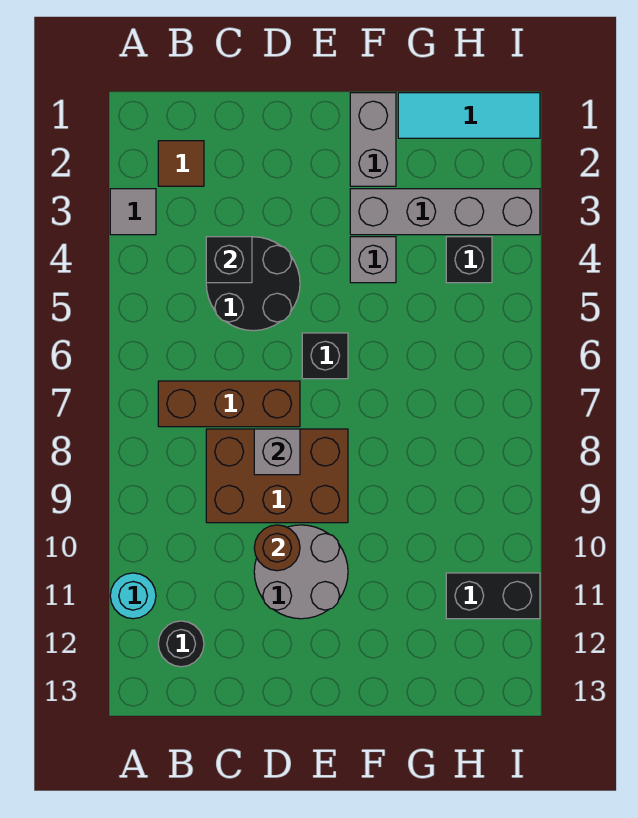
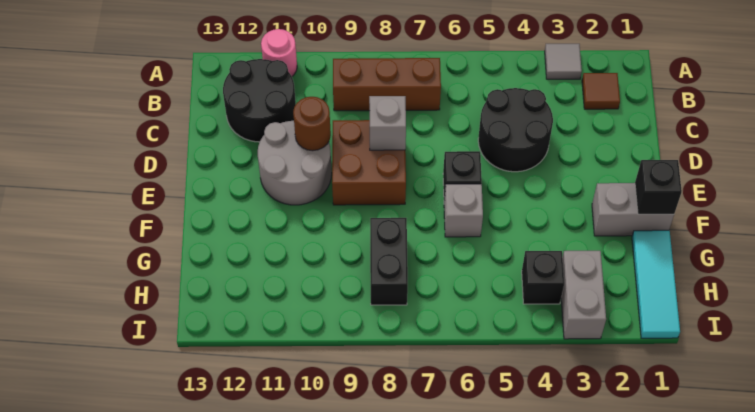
cyan 1x1 round brick [110,573,156,619] -> pink 1x1 round brick [261,29,297,76]
brown 1x3 brick [158,381,300,427] -> brown 1x3 brick turned to [333,58,441,111]
black 1x1 round brick [158,621,204,667] -> black 2x2 round brick [223,59,296,142]
black 1x1 brick [206,237,252,283] -> black 1x1 brick moved to [635,160,682,214]
brown 2x3 brick [206,429,348,523] -> brown 2x2 brick [332,120,406,205]
grey 1x4 brick [350,189,540,235] -> grey 1x2 brick [561,251,606,339]
grey 1x1 brick [350,237,396,283] -> grey 1x1 brick moved to [444,184,483,237]
black 1x2 brick [446,573,540,619] -> black 1x2 brick moved to [370,218,408,305]

